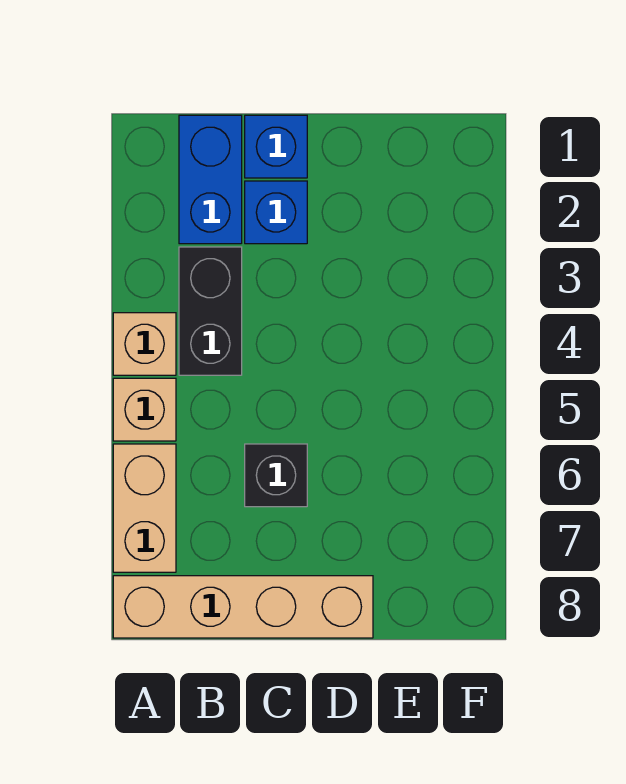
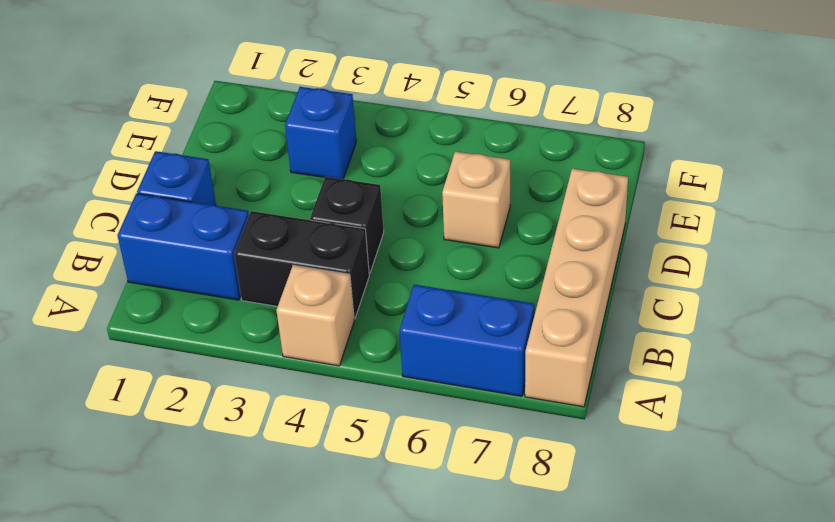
tan 1x1 brick [113,378,176,441] -> tan 1x1 brick moved to [442,152,510,248]
tan 1x2 brick [113,444,176,572] -> blue 1x2 brick [400,285,534,396]
blue 1x1 brick [245,181,307,244] -> blue 1x1 brick moved to [285,87,356,179]
black 1x1 brick [245,444,307,507] -> black 1x1 brick moved to [310,177,384,274]

